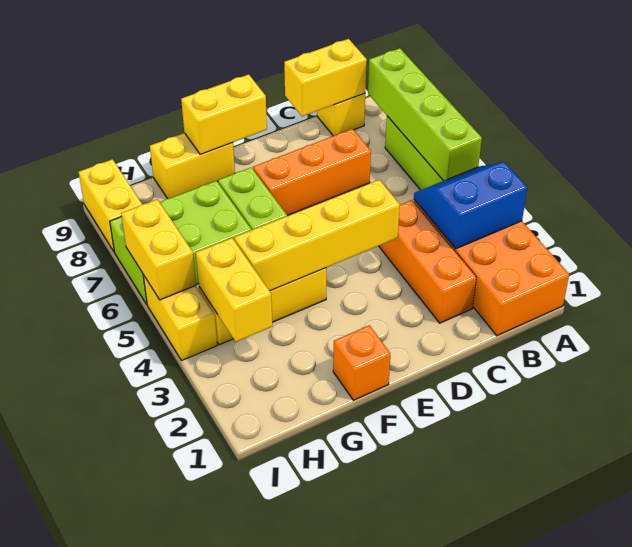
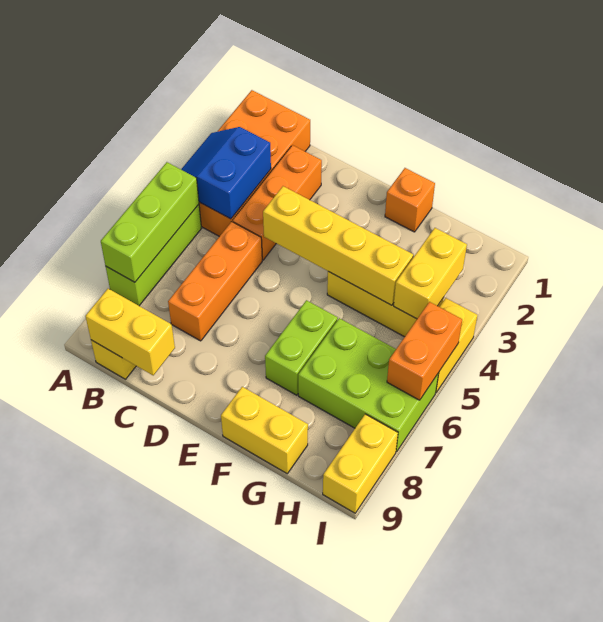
blue 2x2 slope [414,162,527,249] -> blue 2x2 slope turned to [181,127,271,219]
lime 1x4 brick [368,48,482,181] -> lime 1x3 brick [101,162,199,282]
orange 1x3 brick [253,129,371,216] -> orange 1x3 brick turned to [168,221,262,341]
yellow 1x2 brick [181,74,267,154] -> none
yellow 1x2 brick [121,199,196,300] -> orange 1x2 brick [387,302,462,400]

